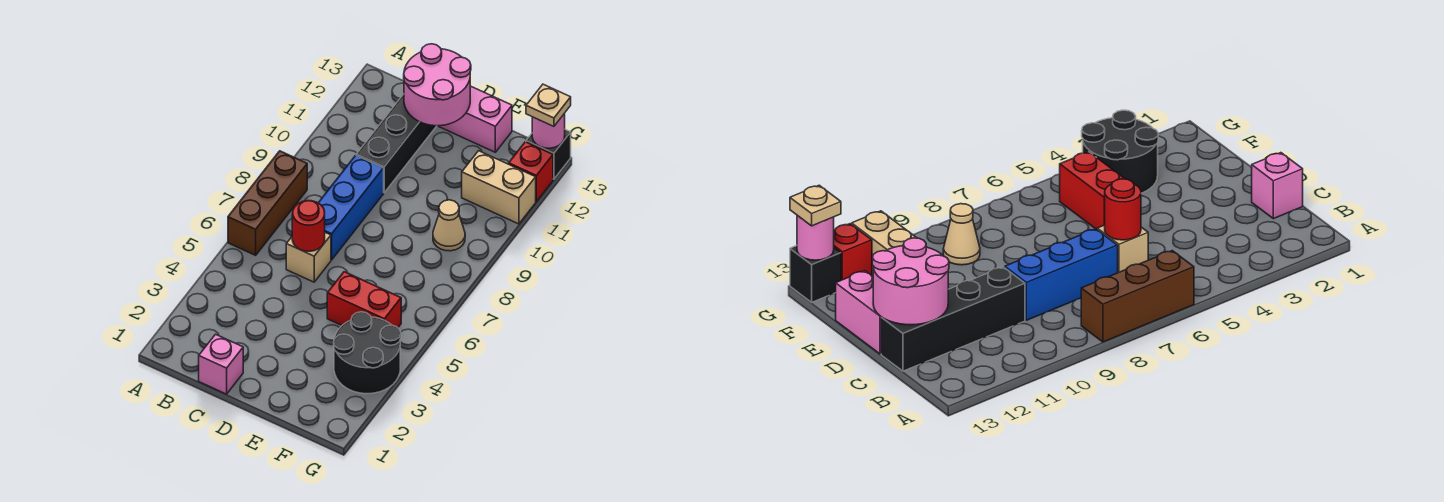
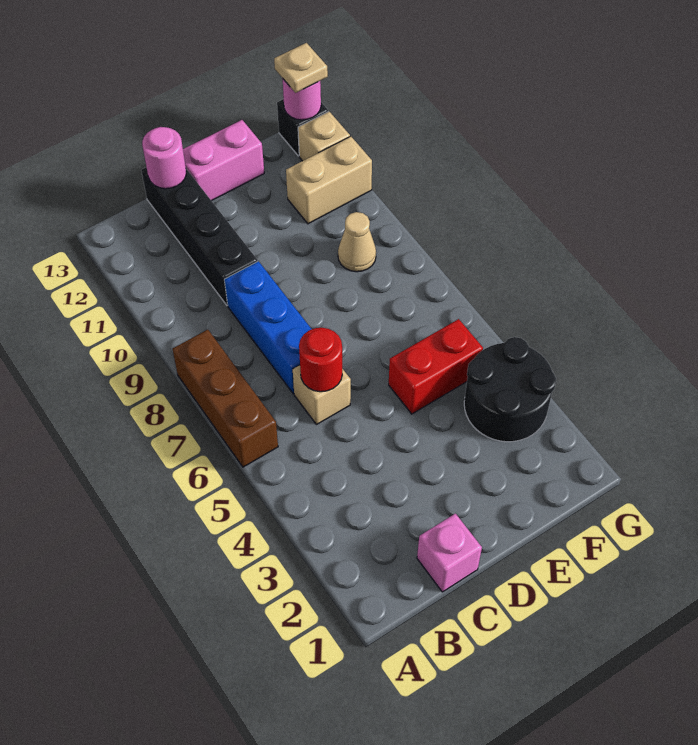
pink 2x2 round brick [404,44,471,126] -> pink 1x1 round brick [142,127,186,189]
red 1x1 brick [509,142,553,201] -> tan 1x1 brick [298,111,350,161]

